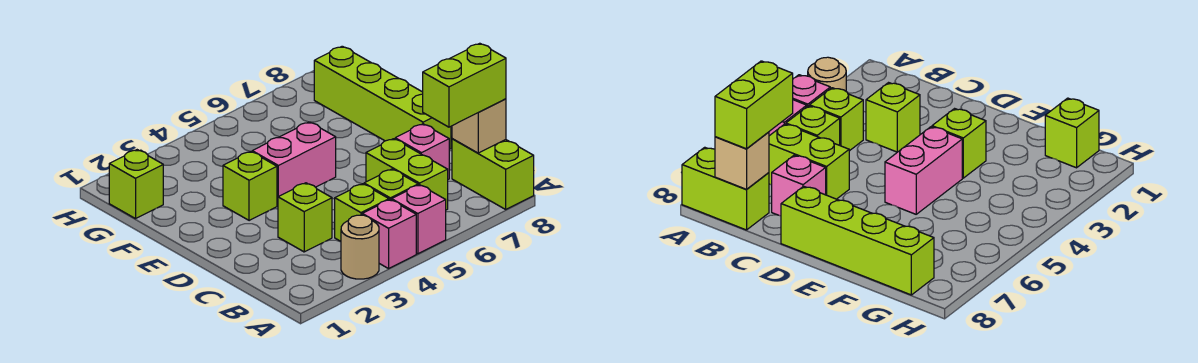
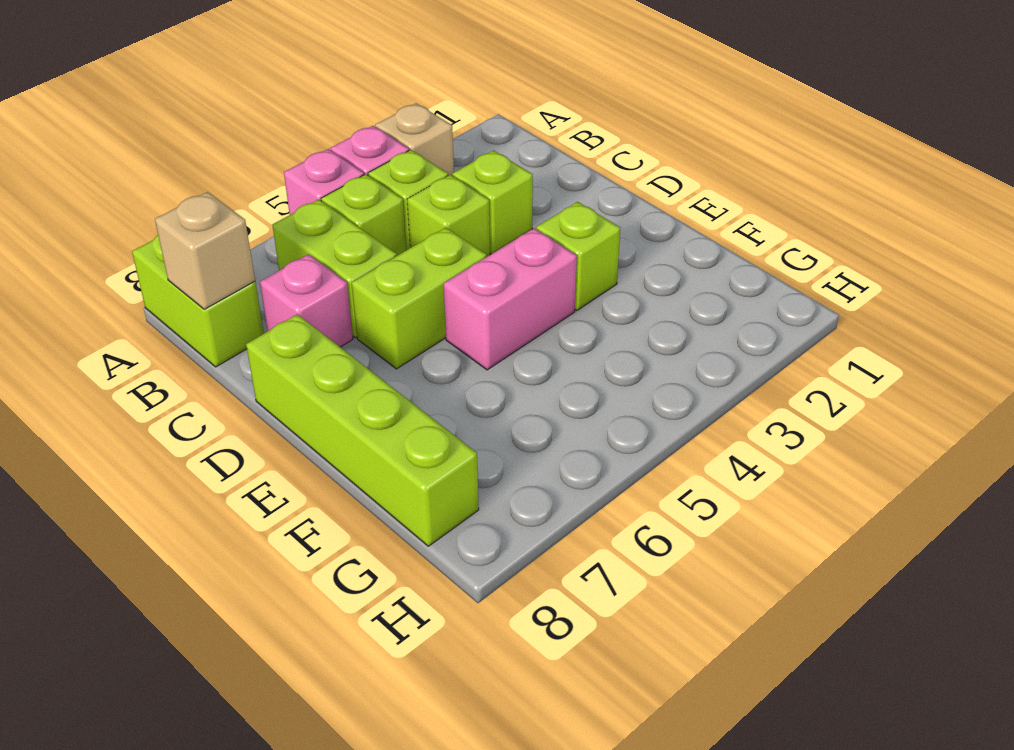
tan 1x1 round brick [341,215,379,279] -> tan 1x1 brick [375,103,454,176]
lime 1x2 brick [423,43,506,127] -> lime 1x2 brick moved to [352,228,487,369]
lime 1x1 brick [109,150,163,219] -> lime 1x1 brick moved to [407,175,490,257]

